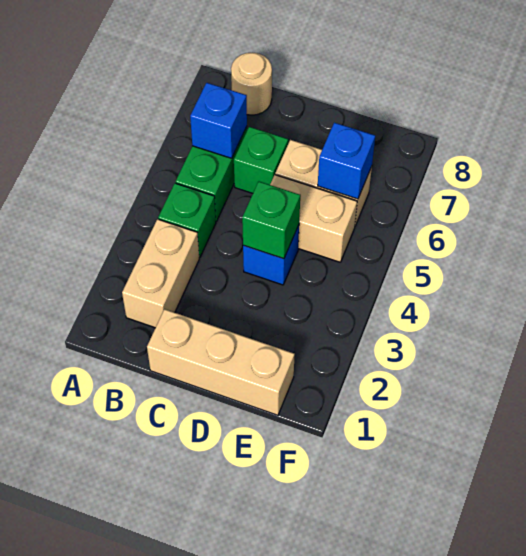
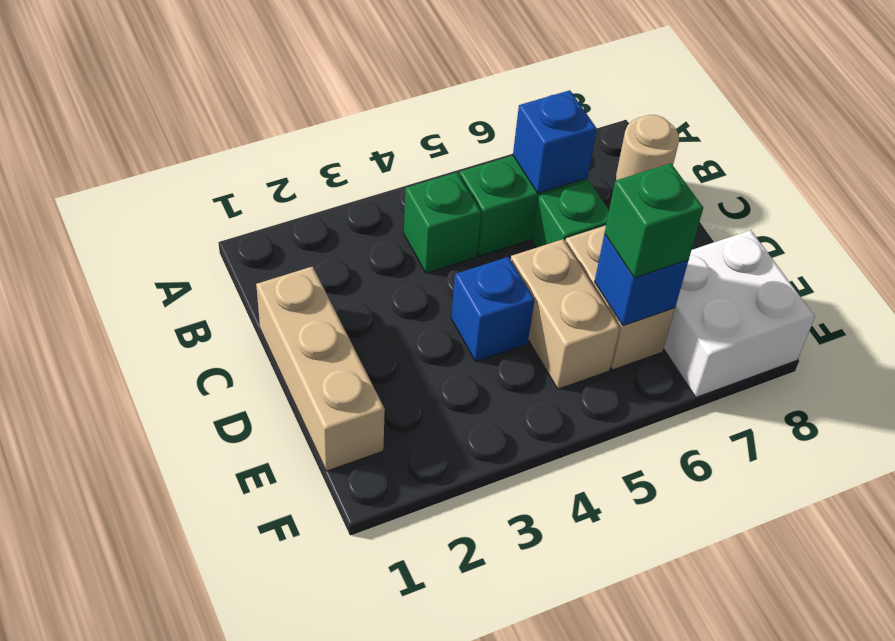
tan 1x2 brick [122,219,199,328] -> none
green 1x1 brick [242,182,300,259] -> green 1x1 brick moved to [605,163,703,278]
none -> white 2x2 brick [664,230,815,397]

